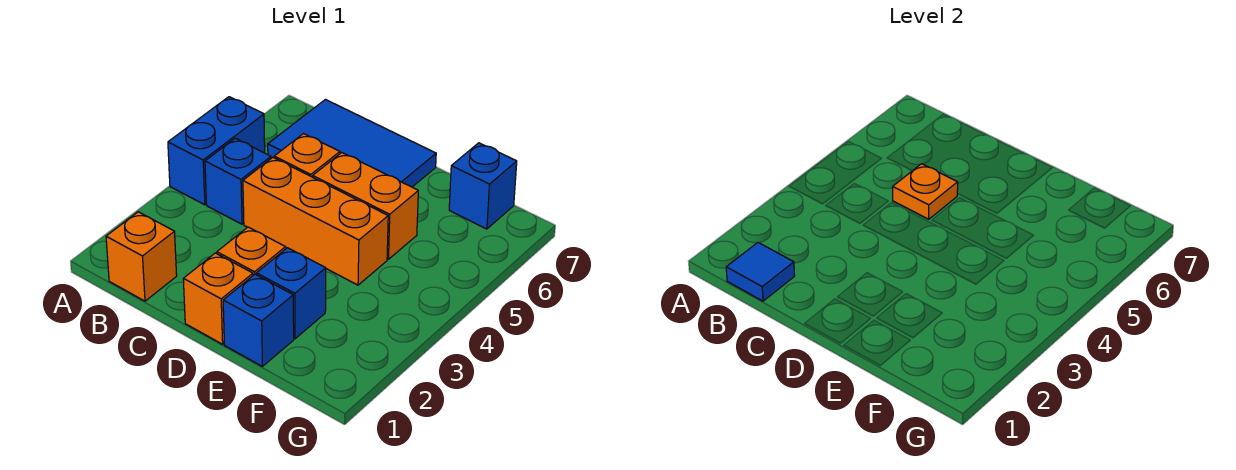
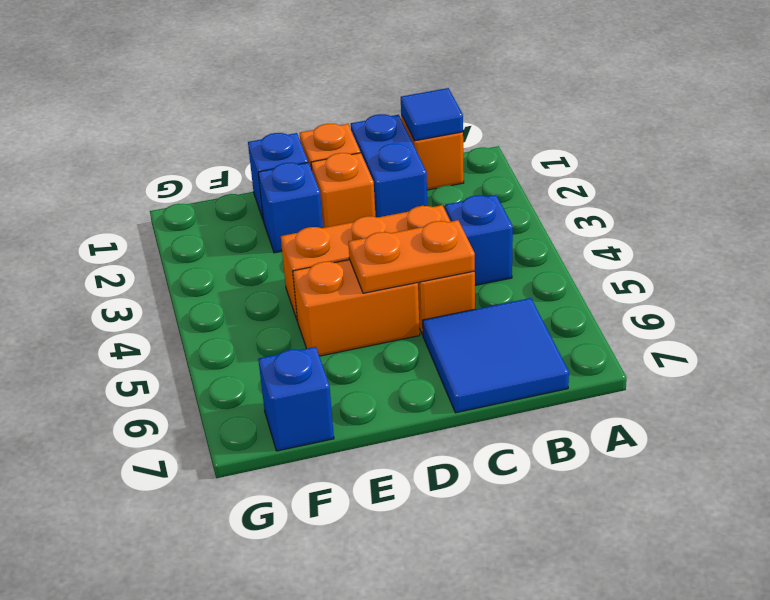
blue 1x2 brick [168,97,265,205] -> blue 1x2 brick moved to [351,114,427,218]
blue 2x3 tile [268,100,436,187] -> blue 2x2 tile [423,298,569,413]
orange 1x1 plate [893,164,958,219] -> orange 1x2 plate [348,220,475,293]

